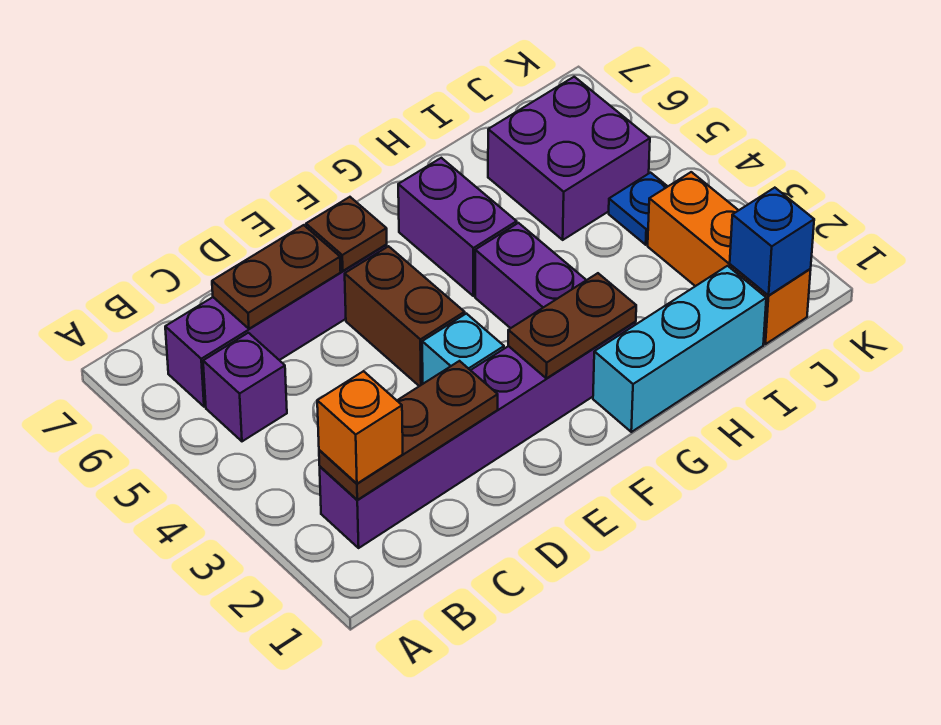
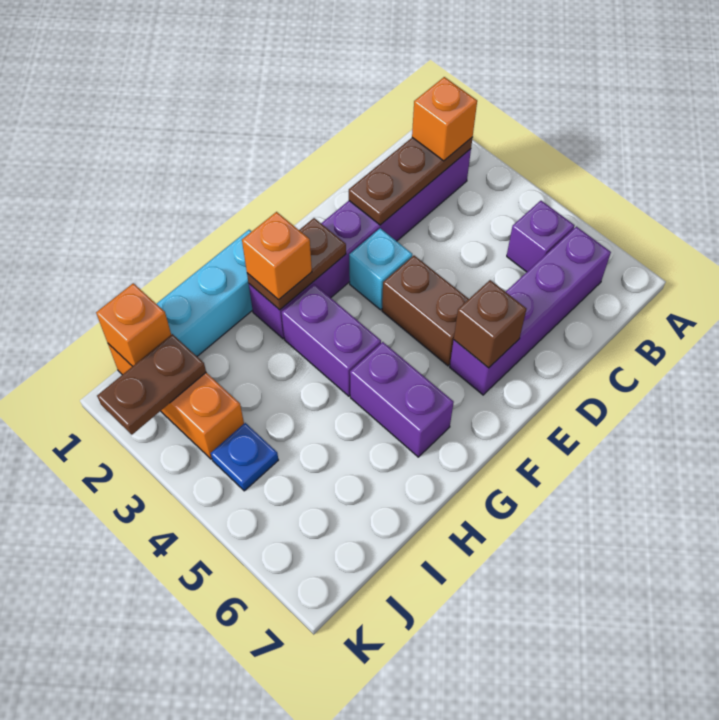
brown 1x2 plate [212,225,341,329] -> brown 1x2 plate moved to [97,334,206,435]
brown 1x1 plate [306,197,387,271] -> brown 1x1 brick [454,280,527,368]
none -> orange 1x1 brick [242,212,312,300]
purple 2x2 brick [488,77,650,240] -> none
blue 1x1 brick [730,188,814,295] -> orange 1x1 brick [96,283,171,366]

